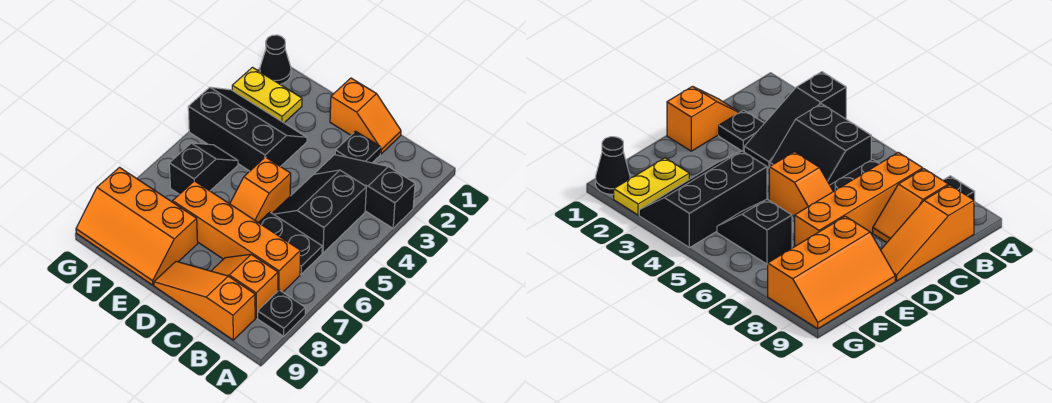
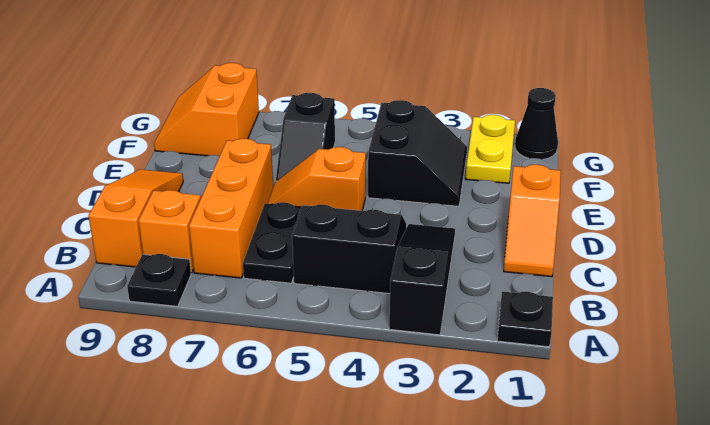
orange 1x4 brick [173,181,301,292] -> orange 1x3 brick [189,139,273,278]
black 1x1 plate [335,131,381,163] -> black 1x1 plate moved to [497,292,553,347]
black 2x3 slope [188,87,307,171] -> black 2x2 slope [368,100,467,206]
orange 2x3 slope [76,167,198,285] -> orange 2x2 slope [154,63,259,156]
black 1x2 slope [169,143,238,194] -> black 1x2 slope turned to [276,93,335,181]

